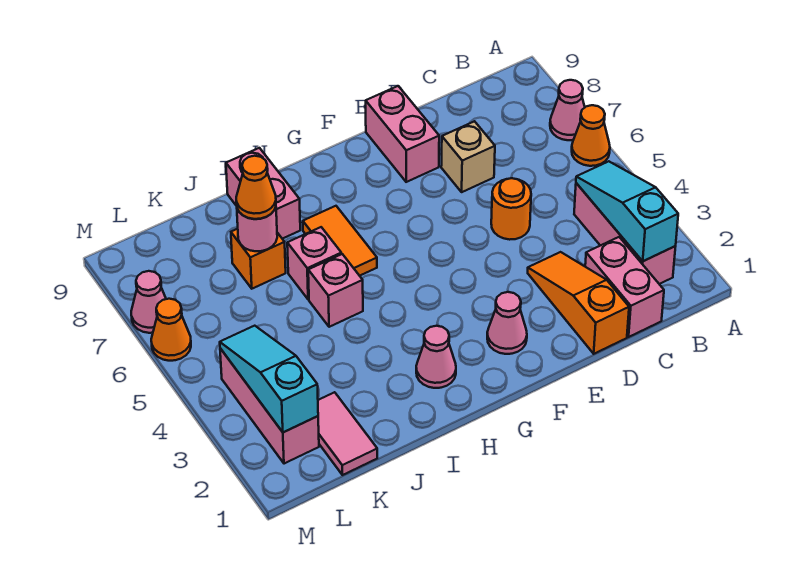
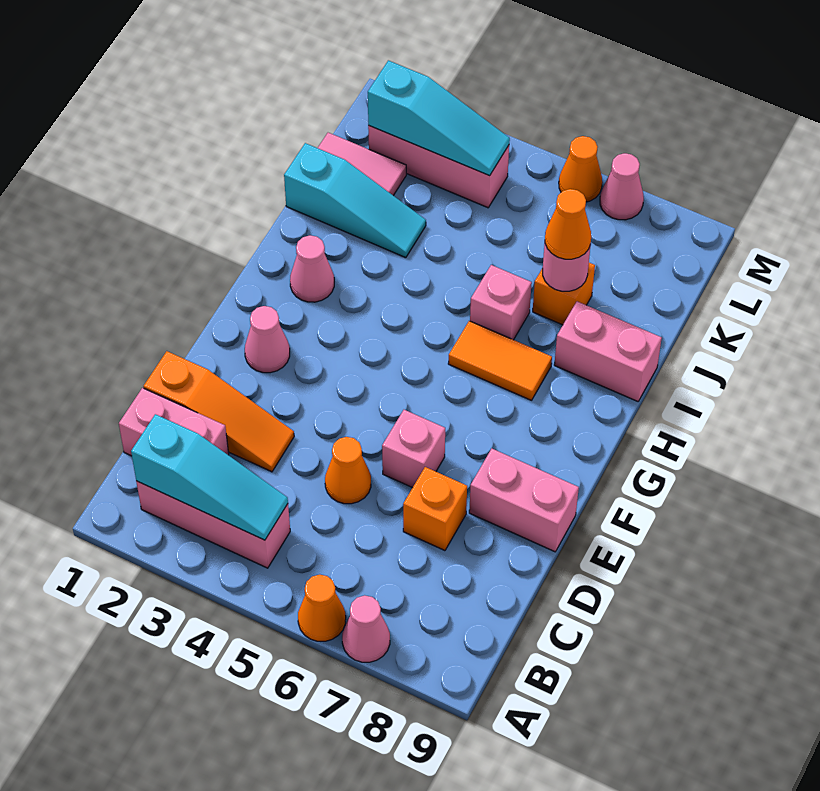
orange 1x1 round brick [491,178,531,240] -> orange 1x1 cone [325,437,371,504]
tan 1x1 brick [441,121,495,192] -> orange 1x1 brick [403,467,467,551]
pink 1x1 brick [308,254,363,327] -> pink 1x1 brick moved to [382,410,445,488]
none -> cyan 1x3 slope [284,143,426,258]

